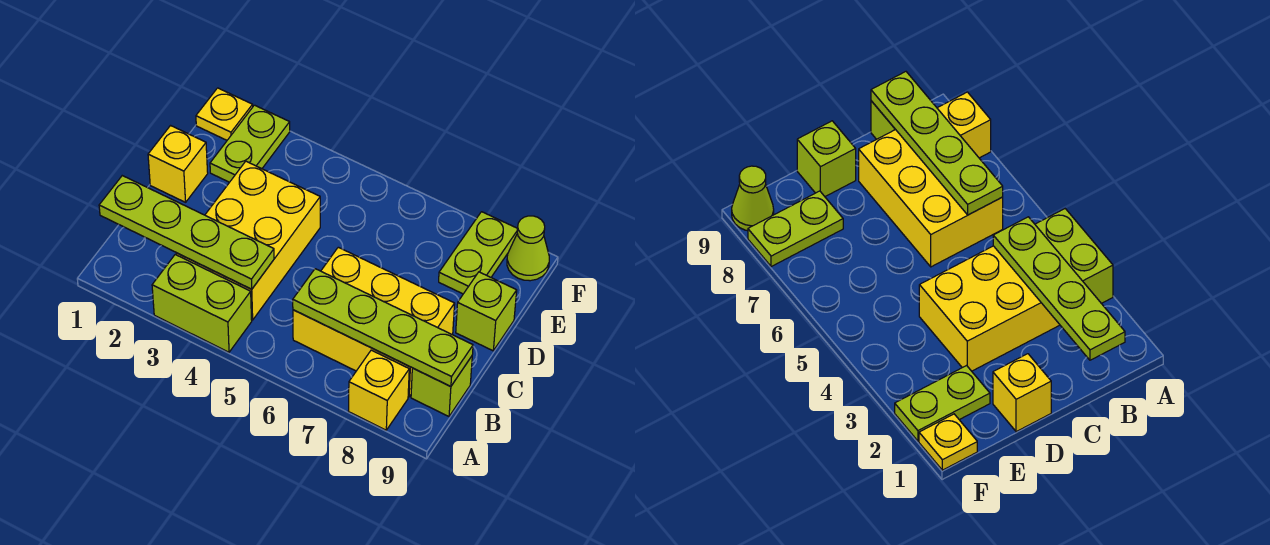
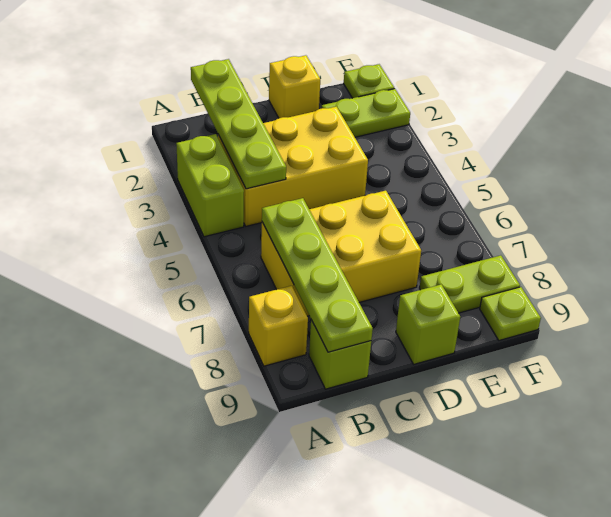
yellow 2x3 brick [293,247,455,397] -> yellow 2x3 brick turned to [261,191,421,316]
yellow 1x1 plate [196,88,253,140] -> lime 1x1 plate [344,64,394,98]
lime 1x1 cone [507,216,549,281] -> lime 1x1 plate [480,287,541,340]

